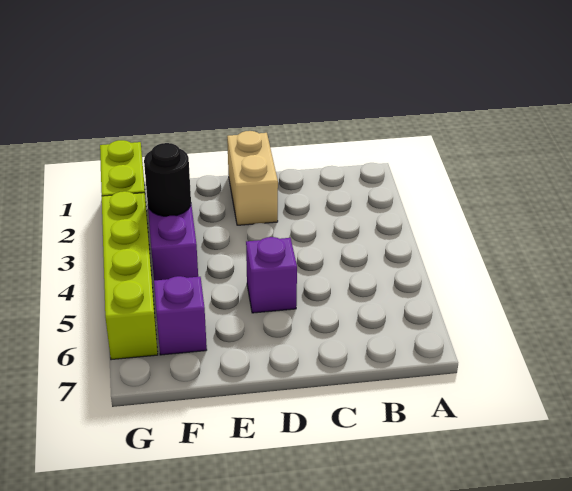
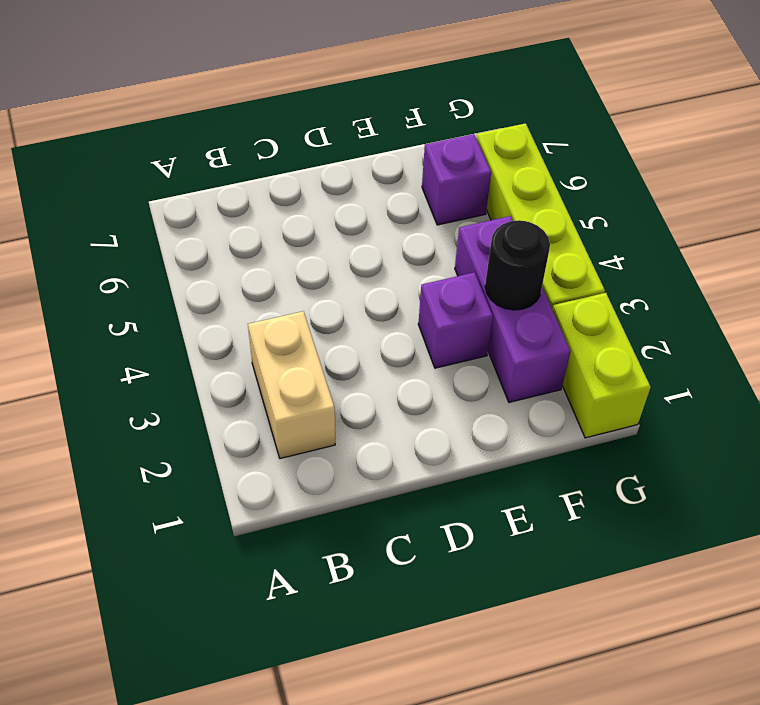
tan 1x2 brick [227,131,278,225] -> tan 1x2 brick moved to [248,311,335,459]
purple 1x1 brick [246,237,297,313] -> purple 1x1 brick moved to [418,272,493,368]

